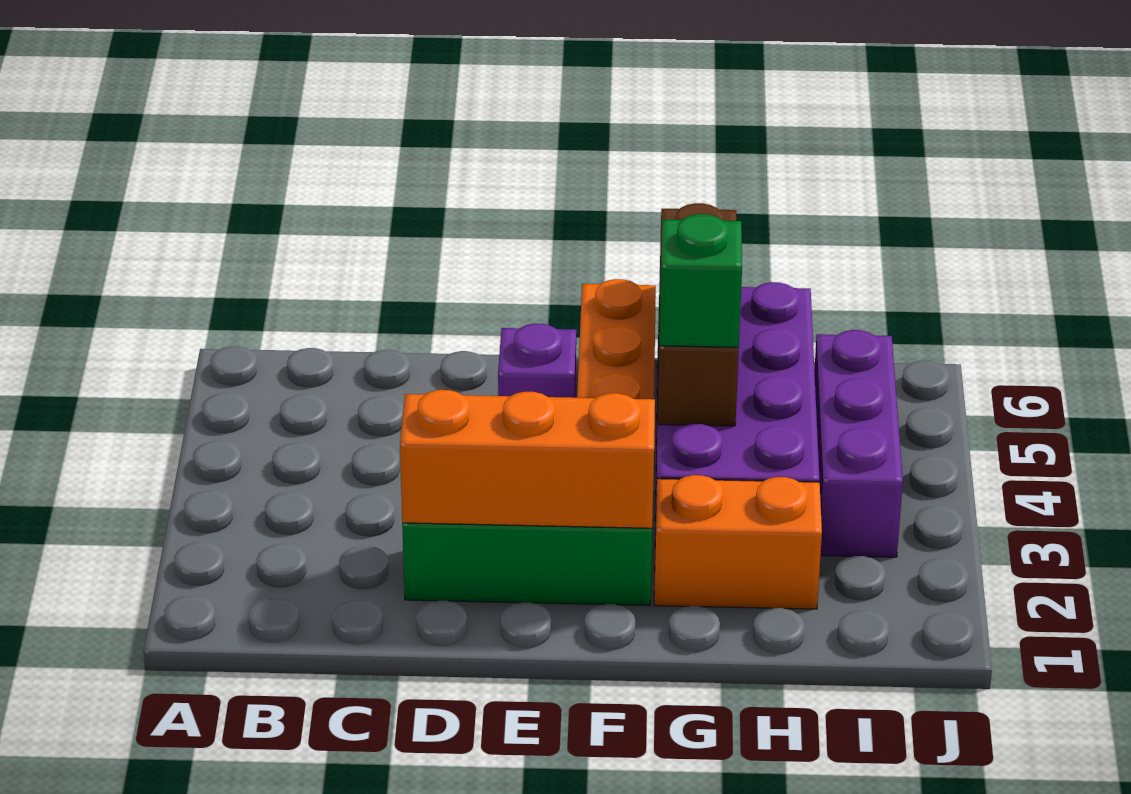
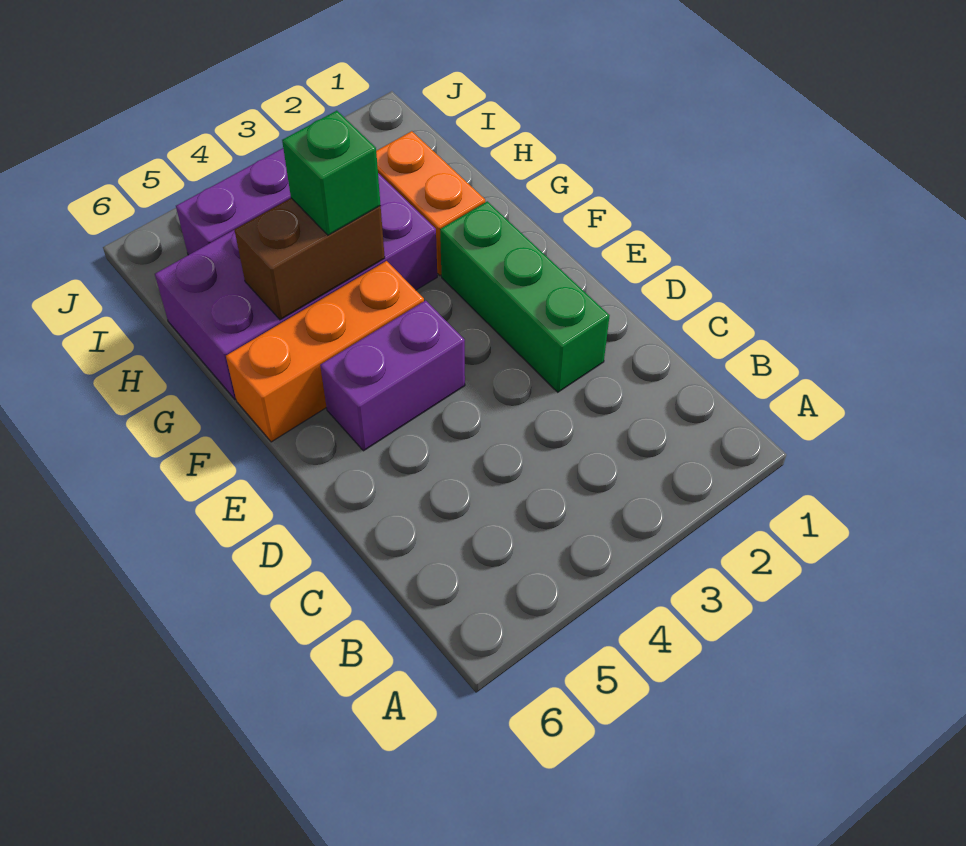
orange 1x3 brick [400,390,655,528] -> none
purple 1x1 brick [498,324,576,398] -> purple 1x2 brick [320,300,465,451]
brown 1x3 brick [658,203,739,426] -> brown 1x2 brick [235,198,385,320]

